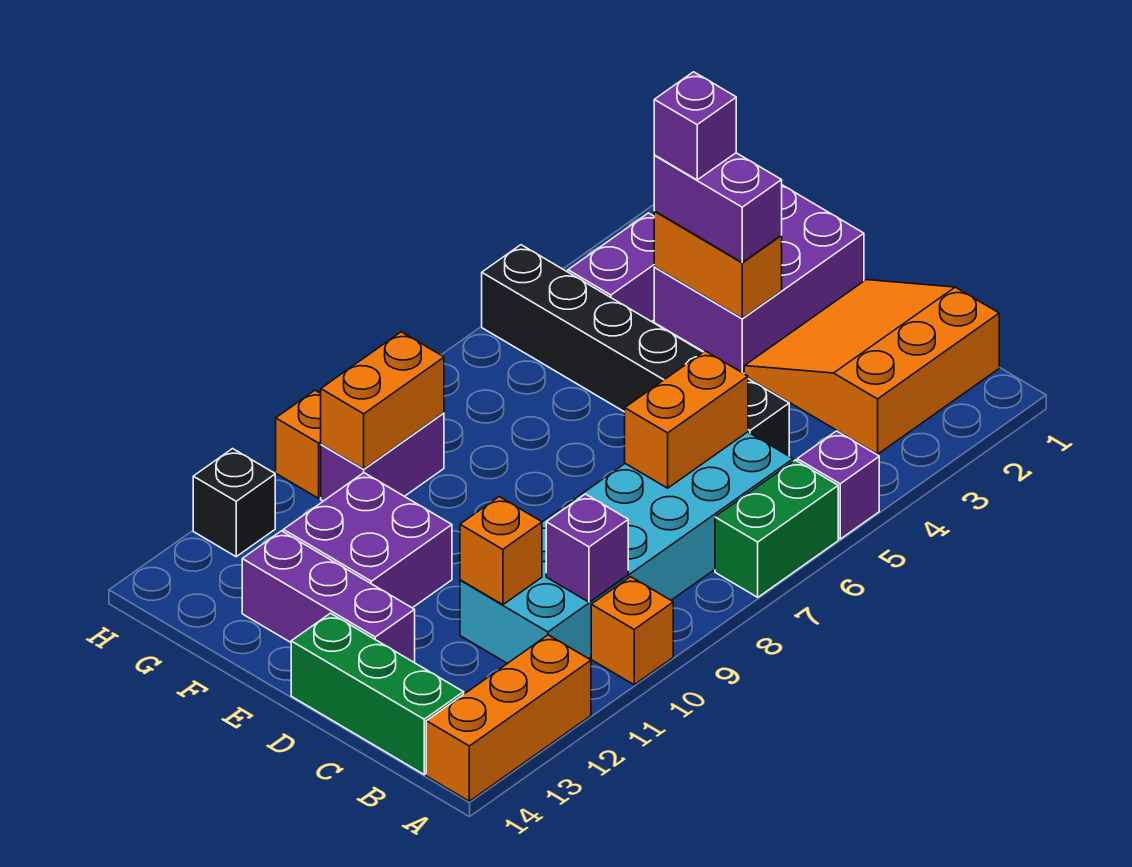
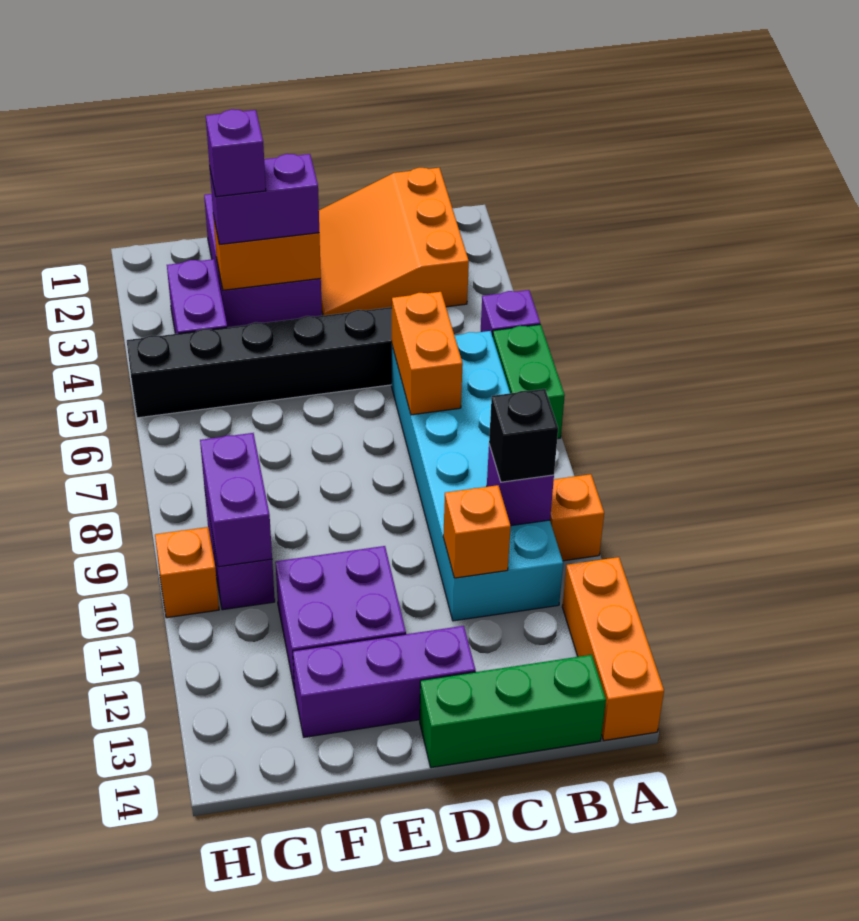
orange 1x2 brick [321,332,444,469] -> purple 1x2 brick [200,433,272,567]
black 1x1 brick [193,449,275,557] -> black 1x1 brick moved to [489,389,558,482]

